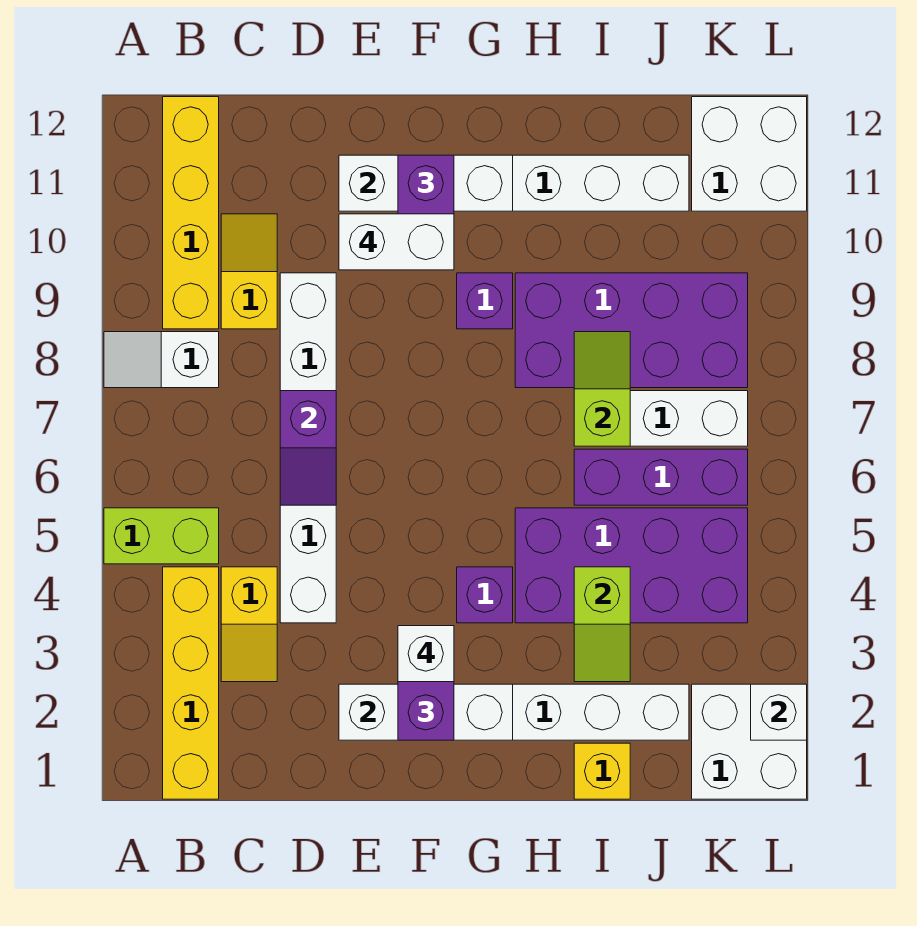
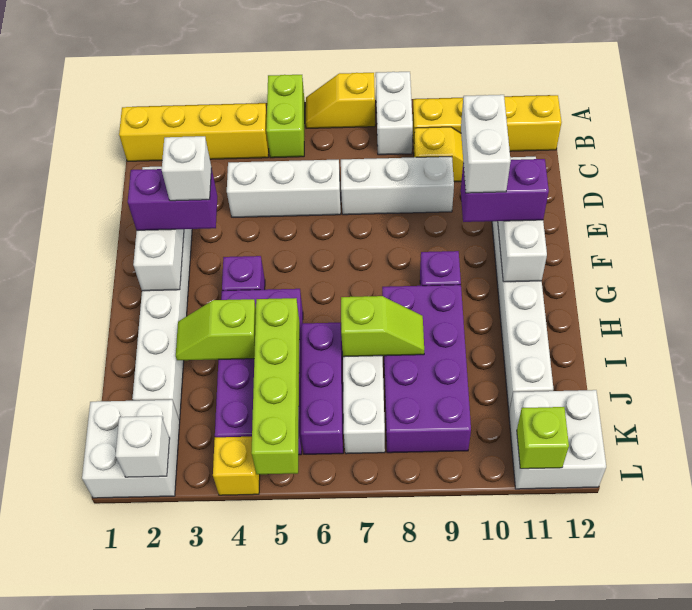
white 1x2 slope [104,332,219,388] -> white 1x2 brick [376,72,413,155]
yellow 1x2 slope [221,567,277,682] -> yellow 1x2 slope moved to [306,73,375,128]
purple 1x2 slope [280,391,336,505] -> none
yellow 1x1 brick [574,743,630,799] -> yellow 1x1 brick moved to [213,437,260,495]
none -> lime 1x4 brick [251,298,300,474]
none -> lime 1x1 brick [517,407,569,469]

